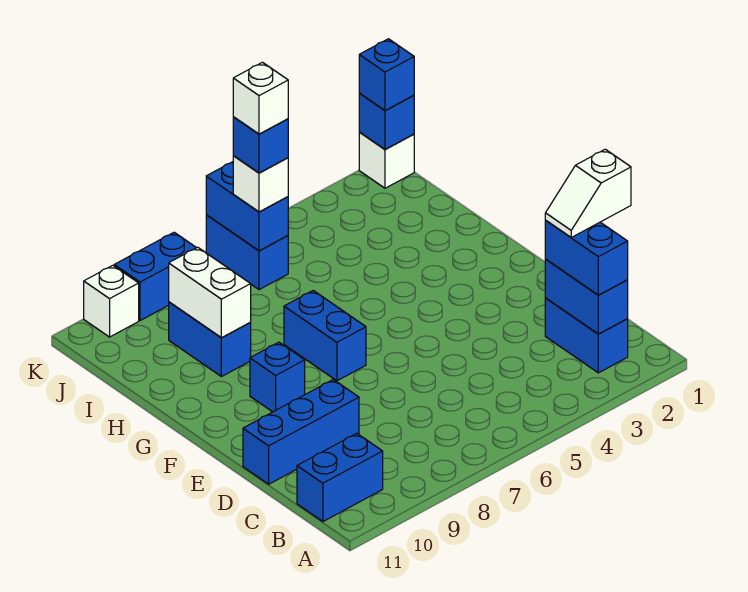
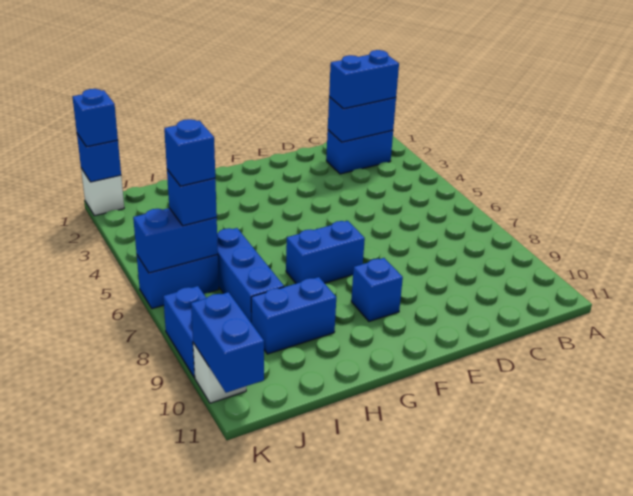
blue 1x2 brick [297,433,383,522] -> blue 1x2 brick moved to [191,292,264,393]
white 1x2 slope [545,149,631,237] -> none
blue 1x3 brick [243,380,359,484] -> blue 1x3 brick moved to [217,228,284,323]
white 1x2 brick [169,247,251,338] -> none
white 1x1 brick [233,156,288,212] -> blue 1x1 brick [167,170,217,226]
white 1x1 brick [233,62,288,134] -> none

